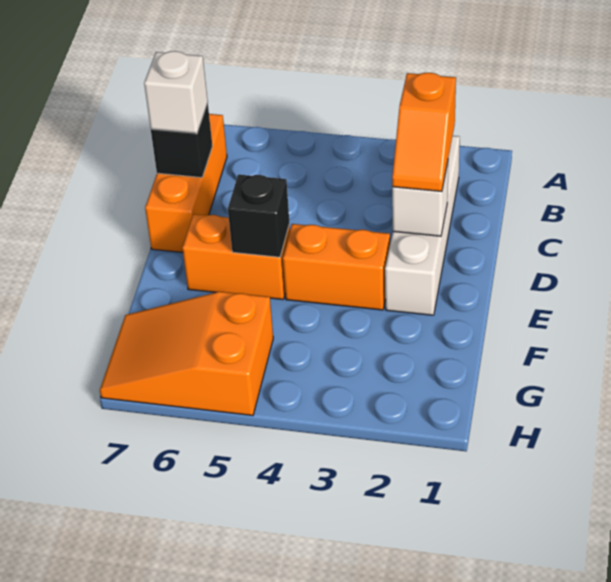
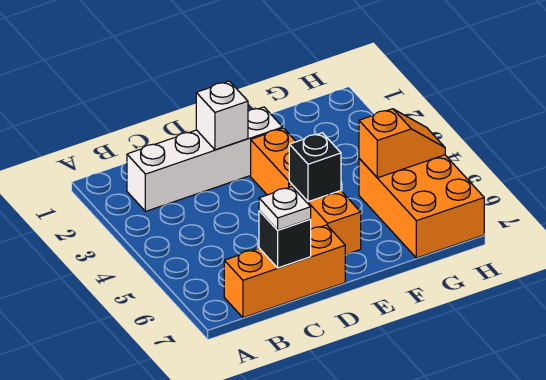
orange 1x2 slope [392,73,456,191] -> orange 1x2 slope moved to [359,109,445,178]
white 1x1 brick [144,51,208,133] -> white 1x1 plate [259,187,311,230]
orange 2x3 slope [100,292,273,416] -> orange 2x3 brick [359,155,484,258]

